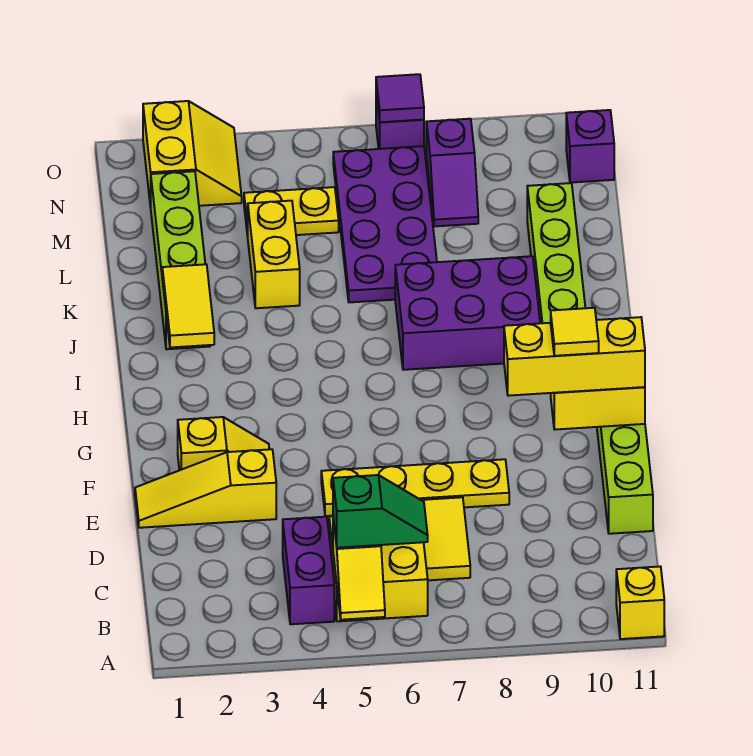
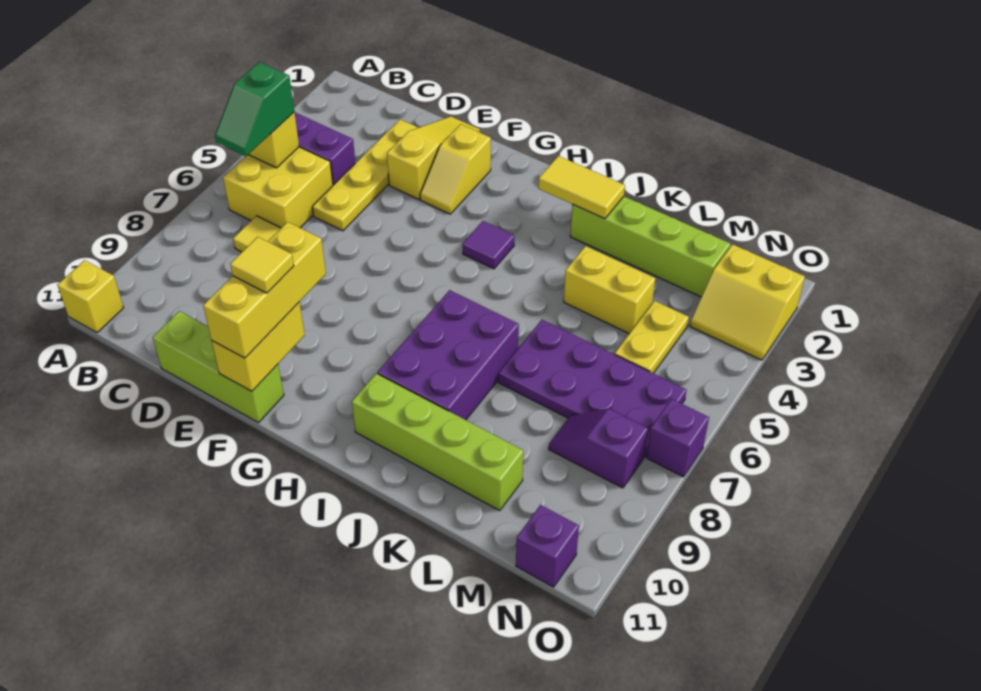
yellow 1x4 plate [321,459,509,516] -> yellow 1x4 plate moved to [312,119,418,231]
purple 1x1 tile [376,74,424,122] -> purple 1x1 tile moved to [462,221,514,269]

